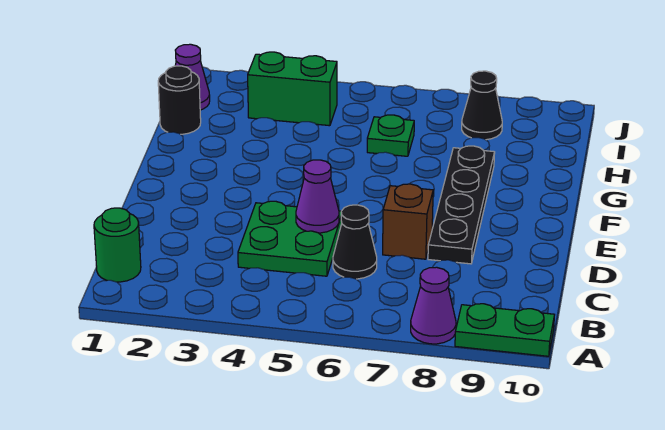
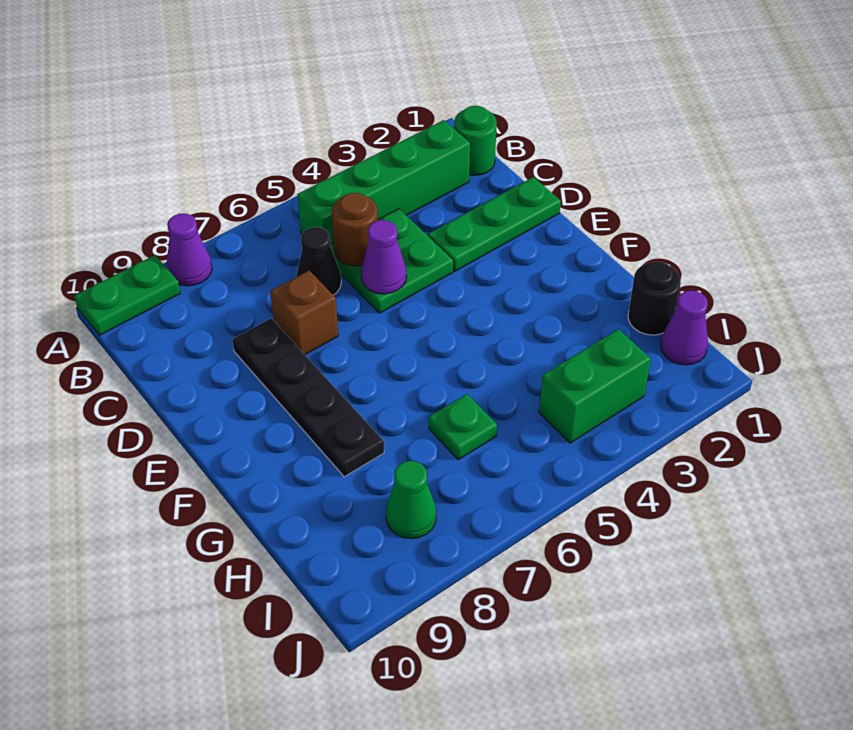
none -> green 1x4 brick [297,120,470,245]
none -> brown 1x1 round brick [332,193,378,266]
none -> green 1x3 plate [428,177,561,271]
black 1x1 cone [462,71,502,140] -> green 1x1 cone [386,461,436,539]

